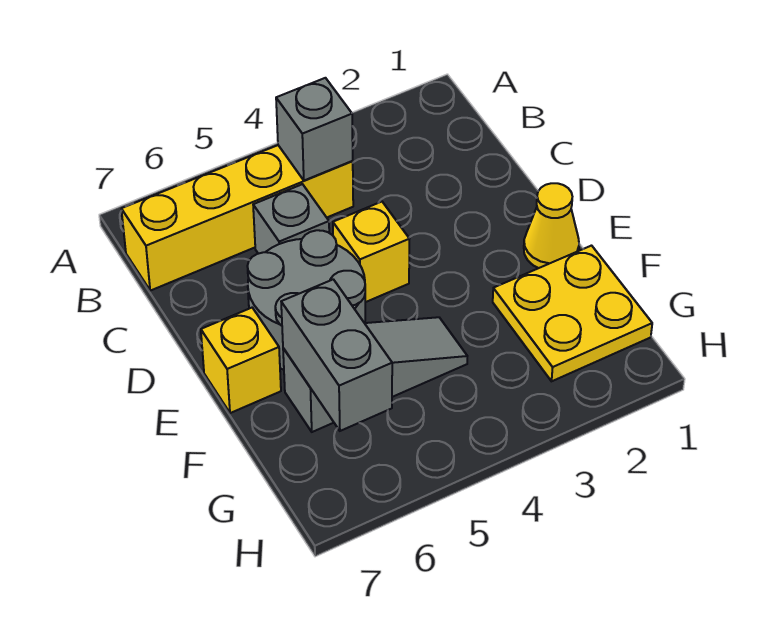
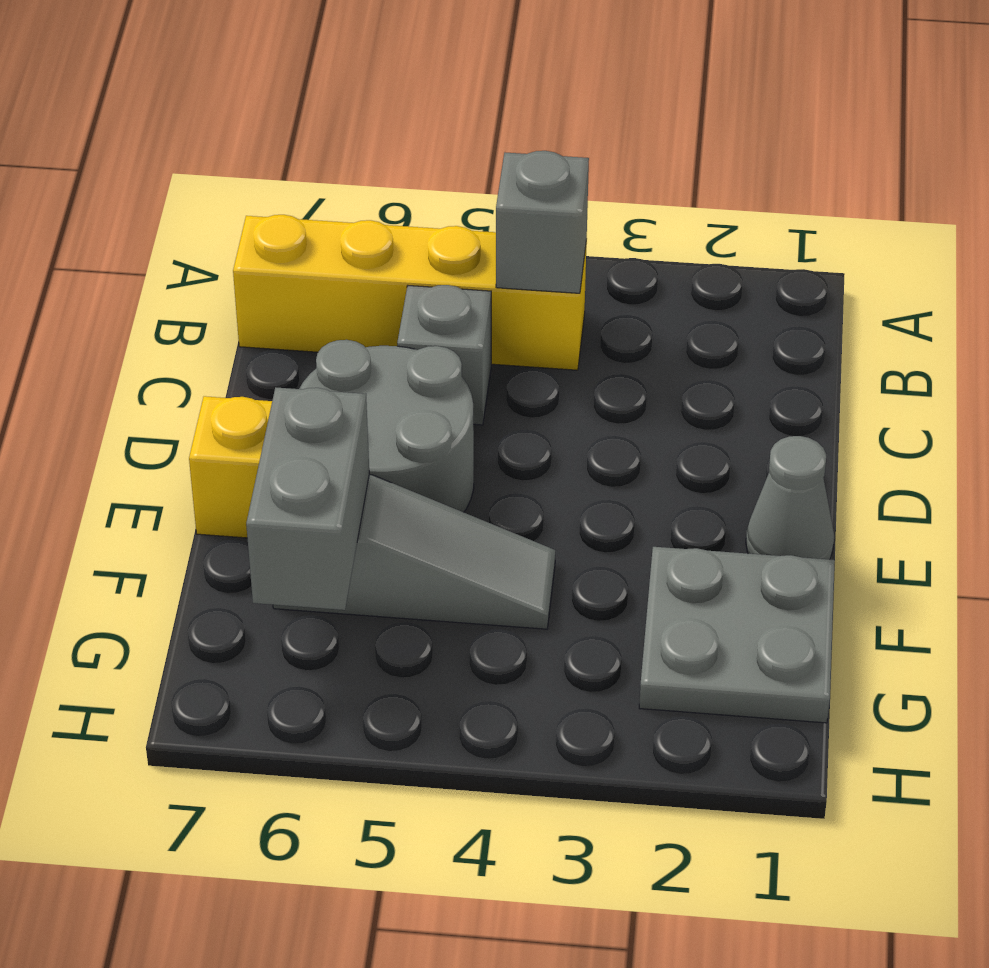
yellow 1x1 brick [333,202,409,302] -> none
yellow 1x1 cone [524,183,579,268] -> grey 1x1 cone [746,436,834,559]
yellow 2x2 plate [493,246,652,381] -> grey 2x2 plate [639,547,835,723]

